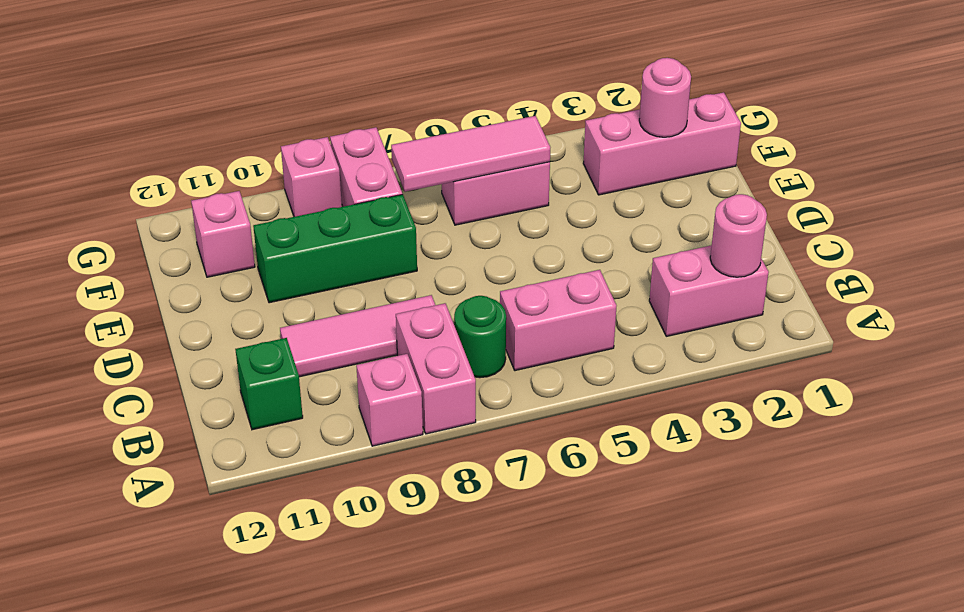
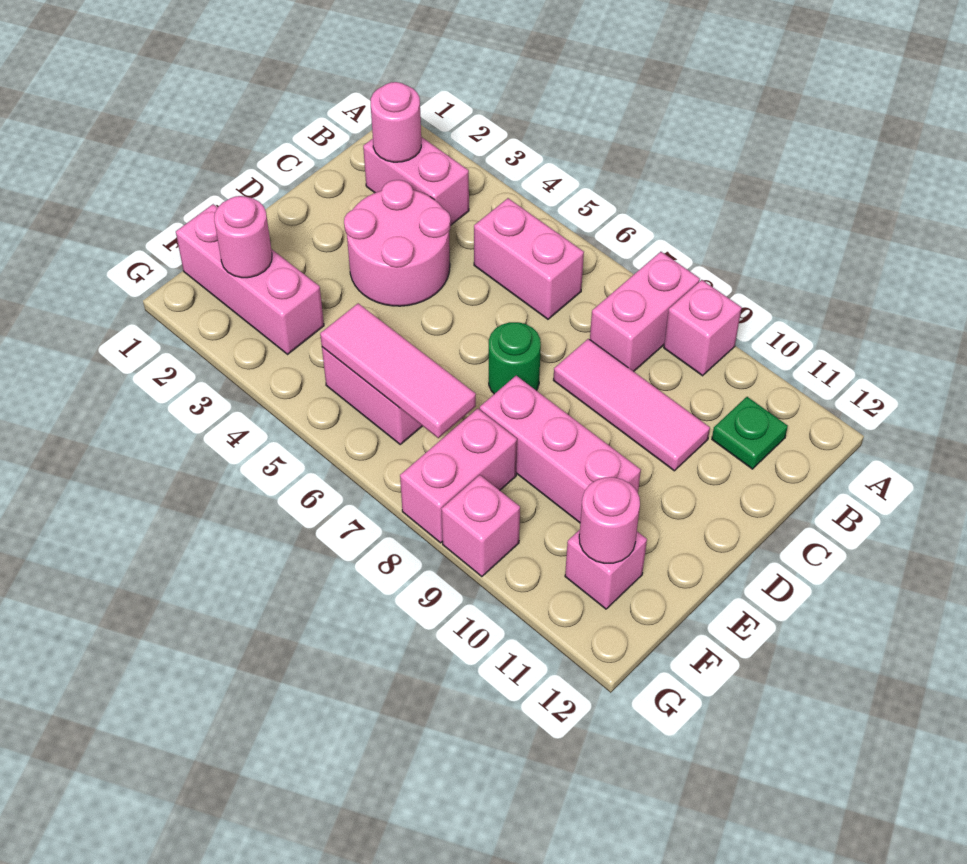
green 1x1 round brick [454,296,506,378] -> green 1x1 round brick moved to [489,322,541,394]
green 1x1 brick [235,338,303,430] -> green 1x1 plate [712,397,788,469]
none -> pink 2x2 round brick [344,180,451,306]
green 1x3 brick [253,194,417,303] -> pink 1x3 brick [480,376,641,523]
none -> pink 1x1 round brick [579,477,640,563]

